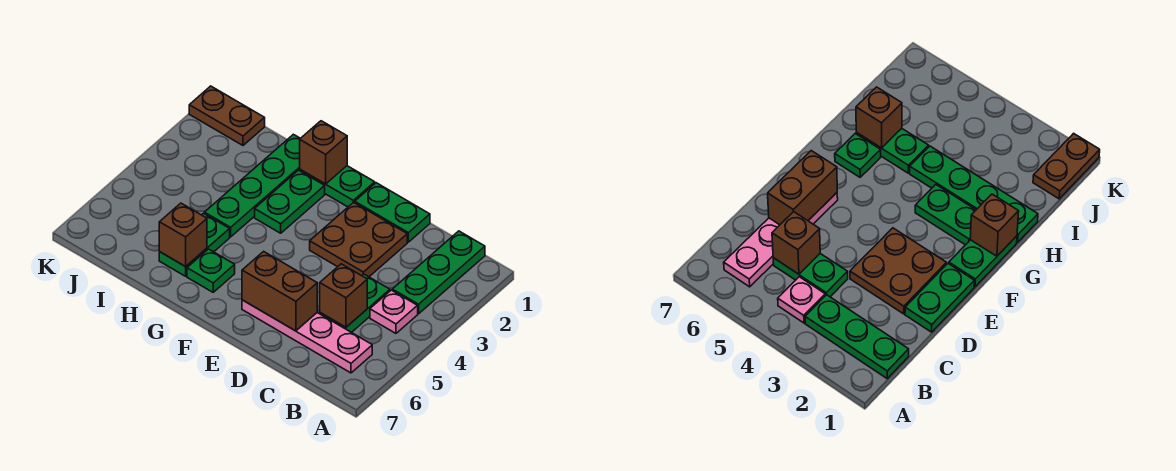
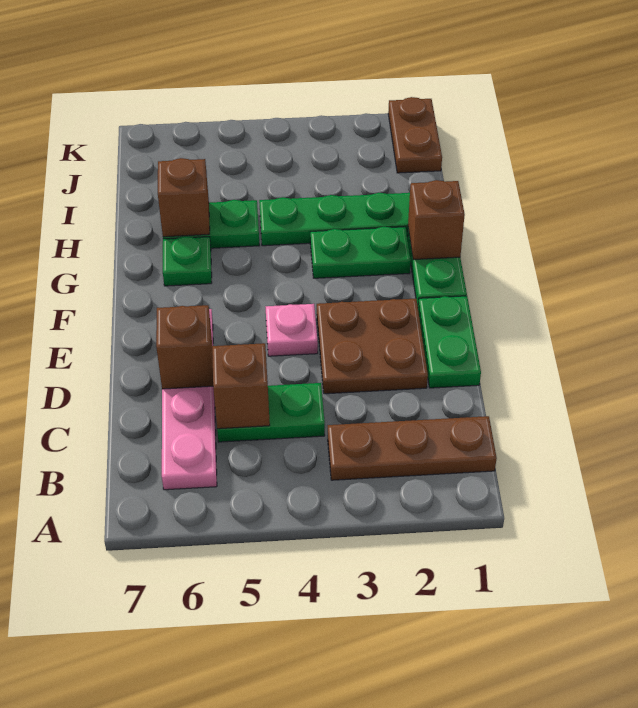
green 1x3 plate [392,231,485,314] -> brown 1x3 plate [328,416,497,480]
pink 1x1 plate [370,290,418,333] -> pink 1x1 plate moved to [266,304,318,356]
brown 1x2 brick [242,251,317,331] -> brown 1x1 brick [156,305,213,389]

